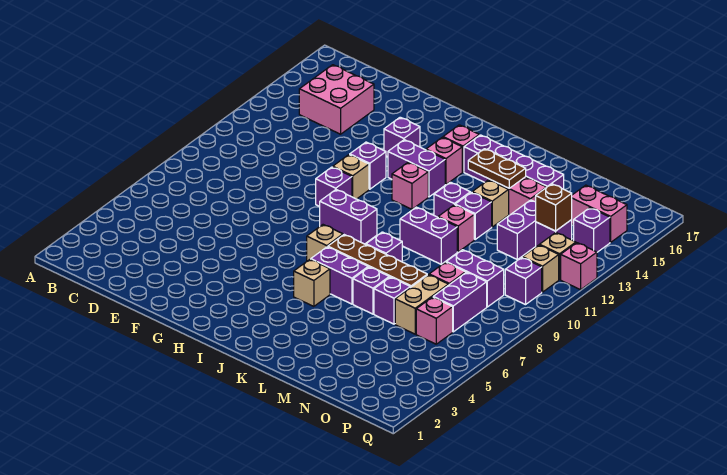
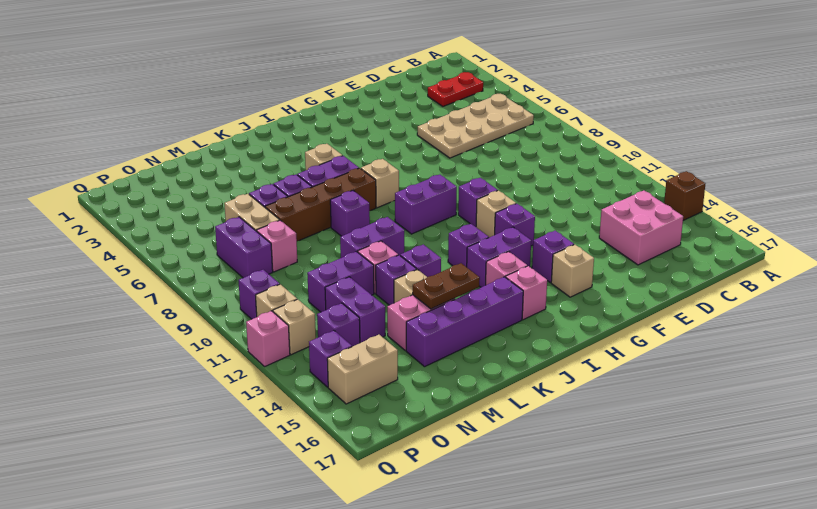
none -> red 1x2 plate [428,72,483,106]
none -> tan 2x4 plate [417,94,534,158]
none -> tan 1x1 brick [551,245,594,297]
pink 1x1 brick [392,162,428,209] -> purple 1x1 brick [448,224,489,267]
purple 1x2 brick [446,250,504,307] -> purple 1x2 brick moved to [307,252,374,312]
pink 1x1 brick [416,297,453,344] -> none
brown 1x1 brick [536,184,572,231] -> brown 1x1 brick moved to [664,171,705,220]
pink 1x2 brick [571,185,627,242] -> tan 1x2 brick [327,335,398,404]

